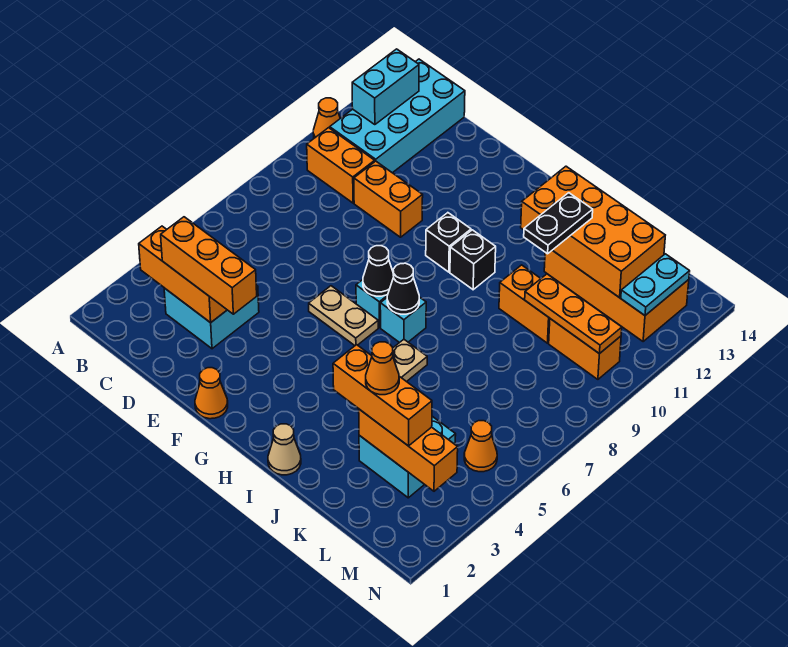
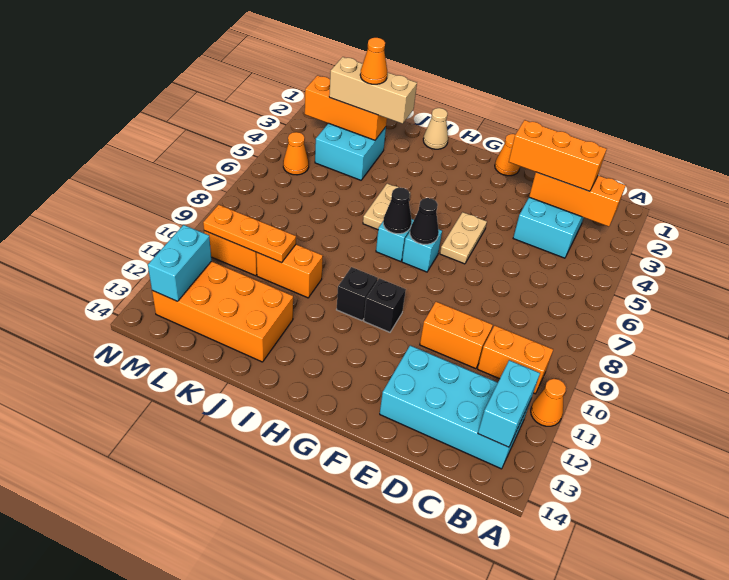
cyan 2x4 brick [330,59,465,173] -> cyan 2x4 brick turned to [380,346,531,469]
tan 1x2 plate [309,286,378,346] -> tan 1x2 plate turned to [440,212,487,264]
orange 2x4 brick [521,166,665,298] -> none
orange 1x3 brick [333,345,432,446] -> tan 1x3 brick [329,57,417,124]
black 1x2 plate [524,193,593,254] -> none
cyan 1x2 plate [621,254,690,315] -> cyan 1x2 brick [148,225,212,301]

